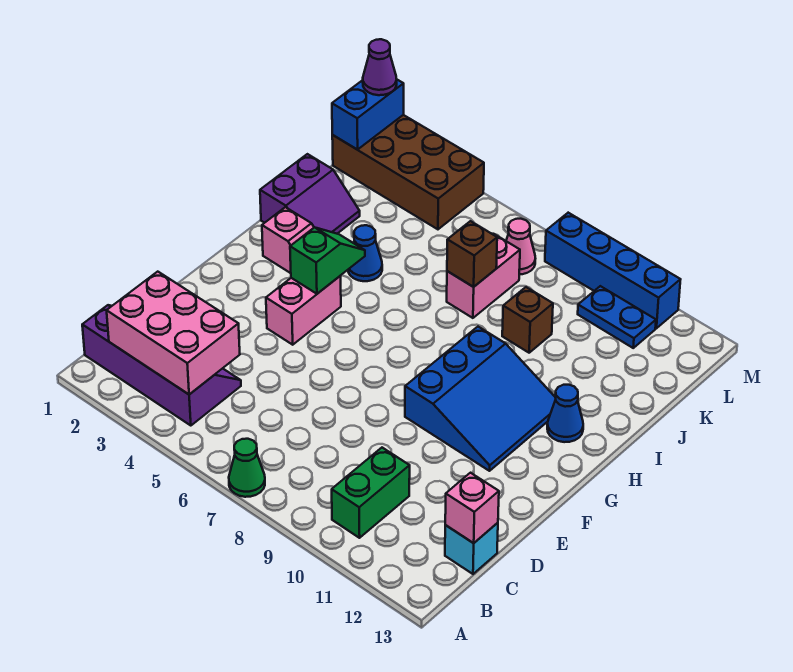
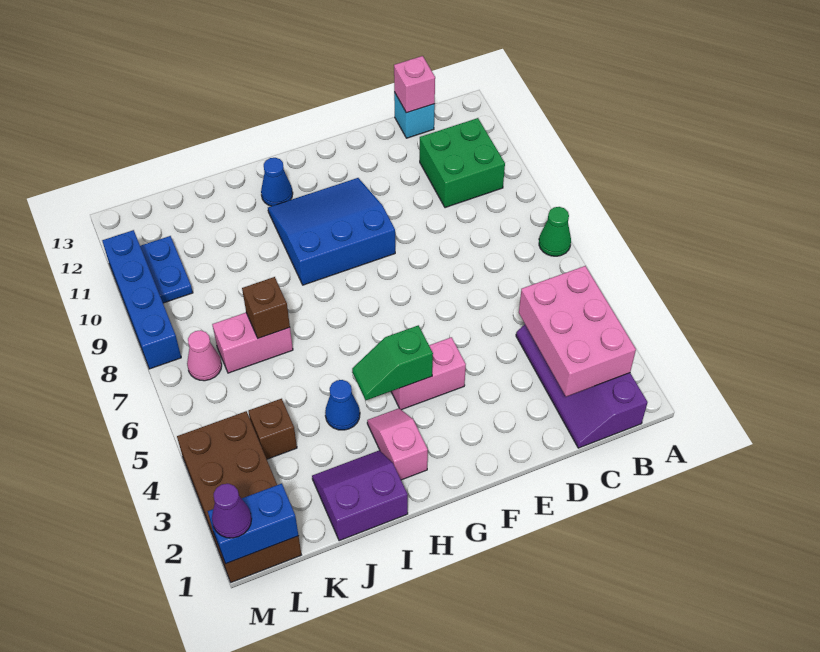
green 1x2 brick [332,448,410,538] -> green 2x2 brick [420,118,505,208]
brown 1x1 brick [502,287,553,353] -> brown 1x1 brick moved to [249,399,297,459]

